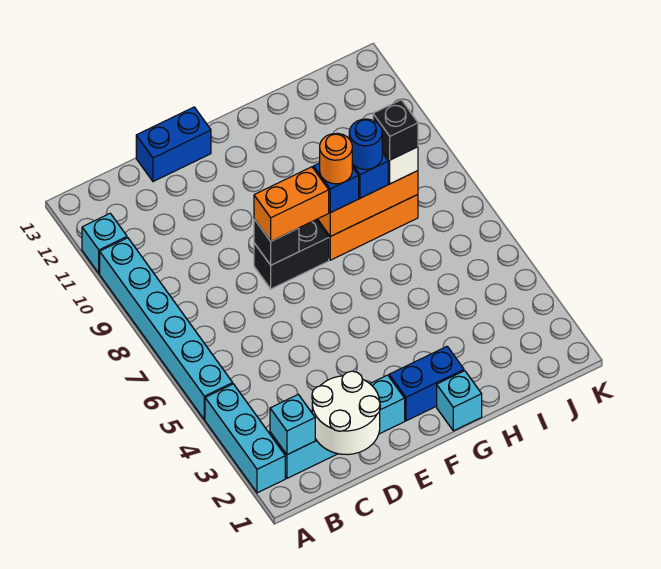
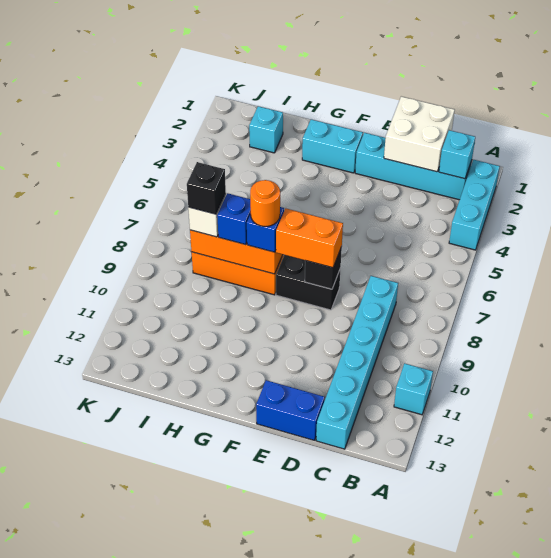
cyan 1x6 brick [100,238,233,420] -> cyan 1x6 brick moved to [316,276,398,449]
white 2x2 round brick [312,371,380,455] -> white 2x2 brick [384,96,455,172]
blue 1x2 brick [389,347,464,421] -> cyan 1x2 brick [302,119,363,173]
cyan 1x1 brick [437,371,482,431] -> cyan 1x1 brick moved to [249,106,283,153]
blue 1x1 round brick [349,119,382,169] -> none

